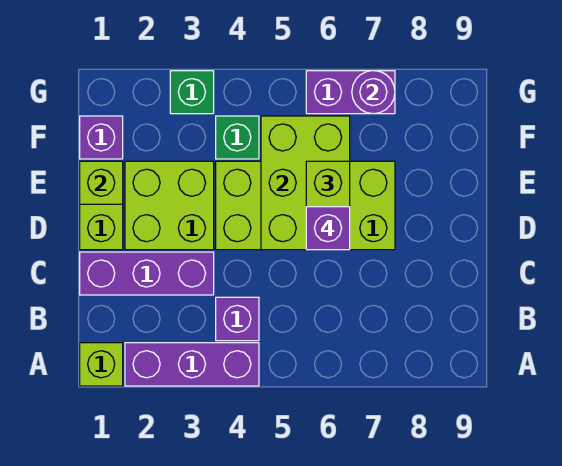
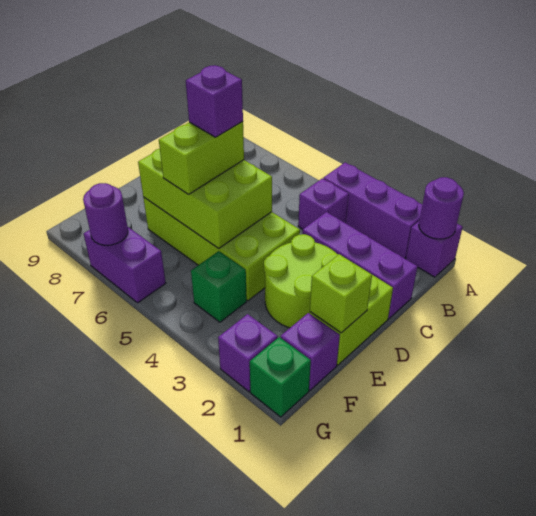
lime 1x1 brick [80,343,123,386] -> purple 1x1 brick [406,222,463,277]
none -> purple 1x1 round brick [419,177,464,239]
lime 2x2 brick [125,161,214,250] -> lime 2x2 round brick [264,234,339,328]
lime 2x3 brick [261,116,350,250] -> lime 2x3 brick turned to [138,149,272,248]
none -> purple 1x1 brick [218,314,278,392]
green 1x1 brick [170,71,214,114] -> green 1x1 brick moved to [250,337,311,417]

